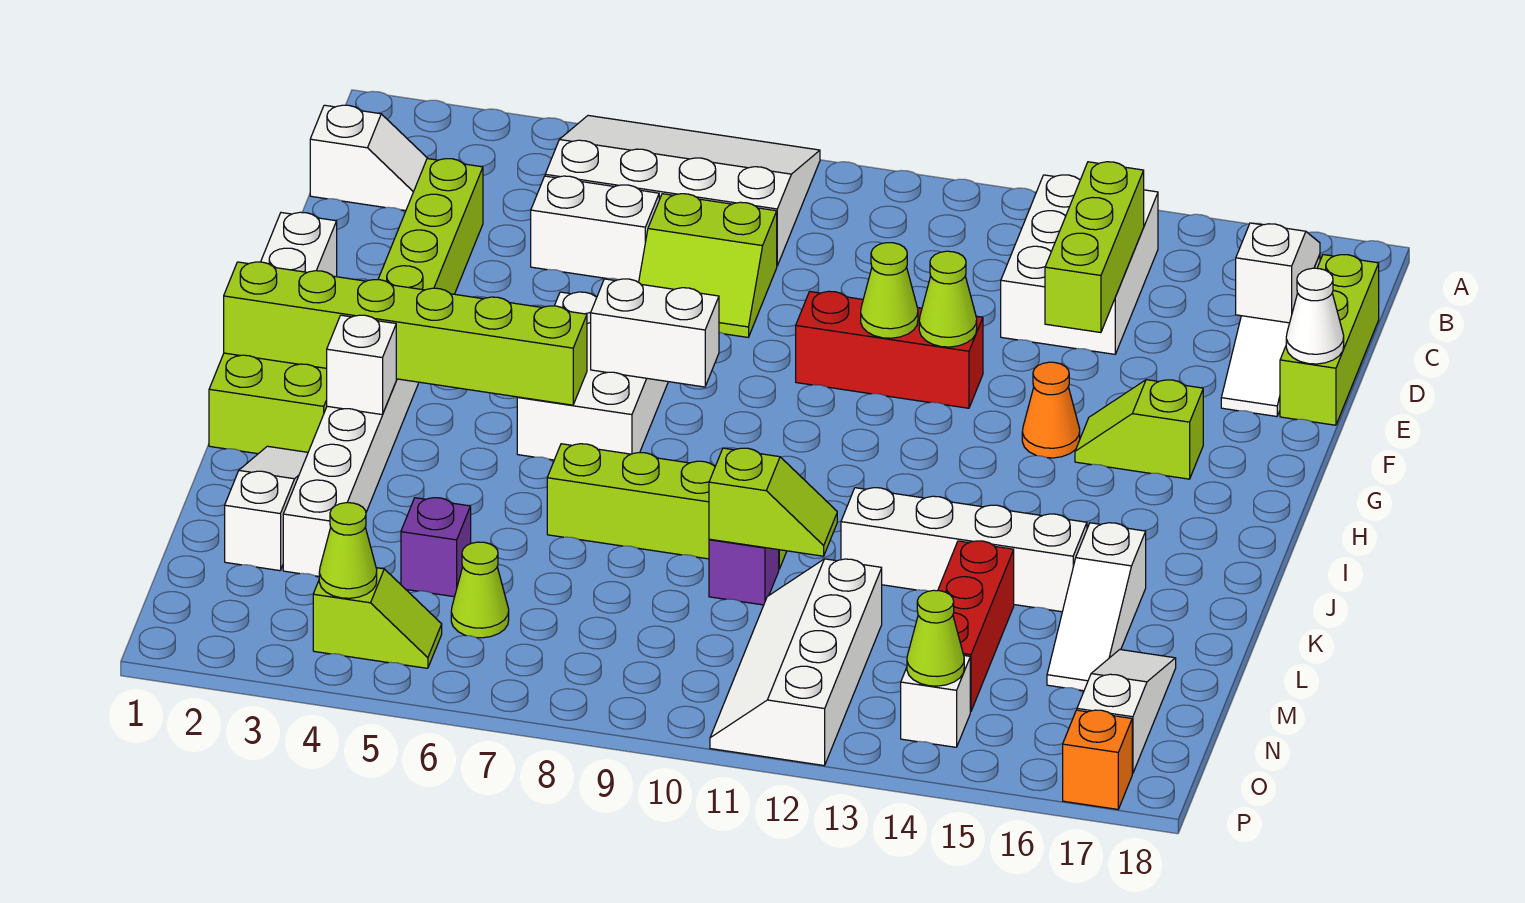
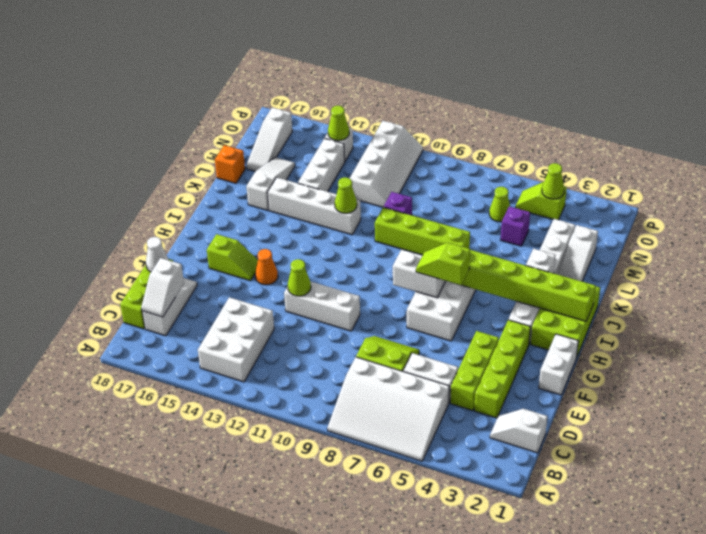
lime 1x3 brick [1045,162,1144,333] -> lime 1x3 brick moved to [450,331,499,411]
red 1x3 brick [796,291,983,408] -> white 1x3 brick [284,281,360,331]
lime 1x1 cone [861,243,918,338] -> lime 1x1 cone moved to [335,177,357,213]
lime 1x2 slope [709,448,837,556] -> lime 1x2 slope moved to [416,243,470,285]
red 1x3 brick [938,541,1014,712] -> white 1x3 brick [298,138,345,192]
orange 1x1 brick [1063,710,1132,809] -> orange 1x1 brick moved to [215,145,245,183]

